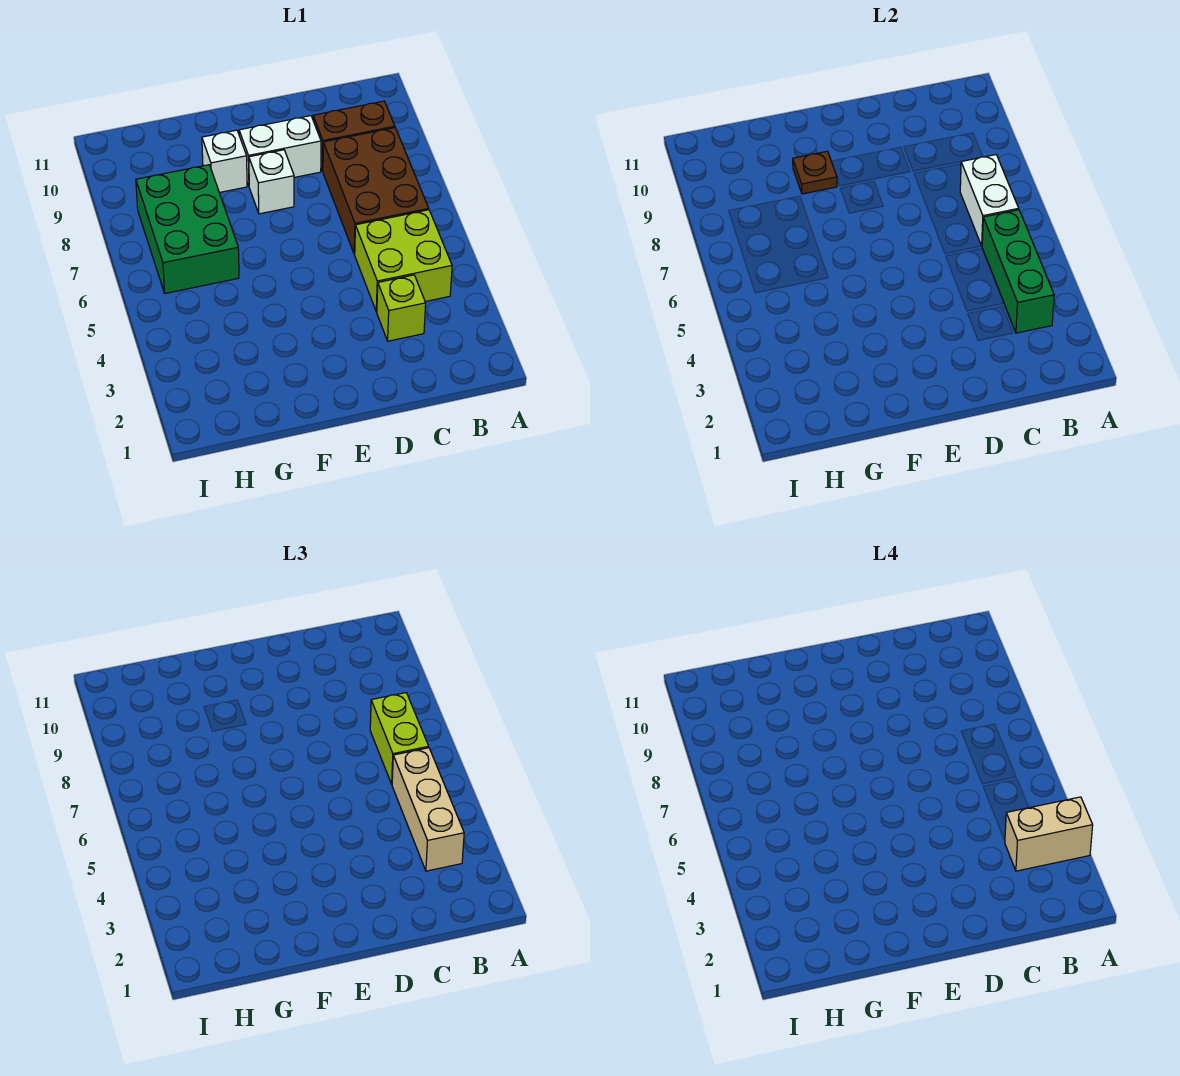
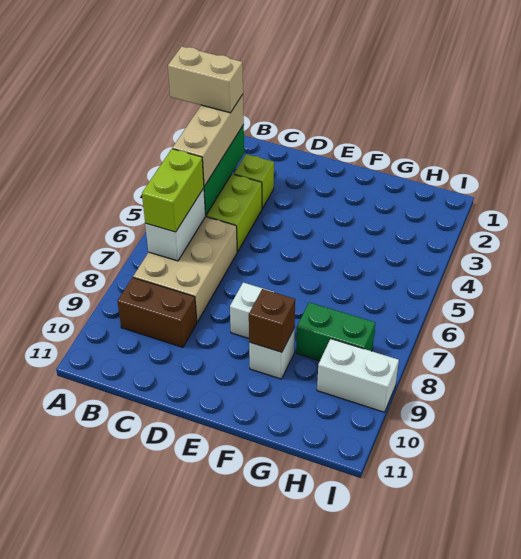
brown 2x3 brick [323,128,429,254] -> tan 2x3 brick [133,217,237,322]
white 1x2 brick [239,116,321,185] -> white 1x2 brick moved to [317,339,399,412]
brown 1x1 plate [793,151,837,194] -> brown 1x1 brick [249,289,295,352]
green 2x3 brick [136,165,239,293] -> green 1x2 brick [296,302,375,361]

